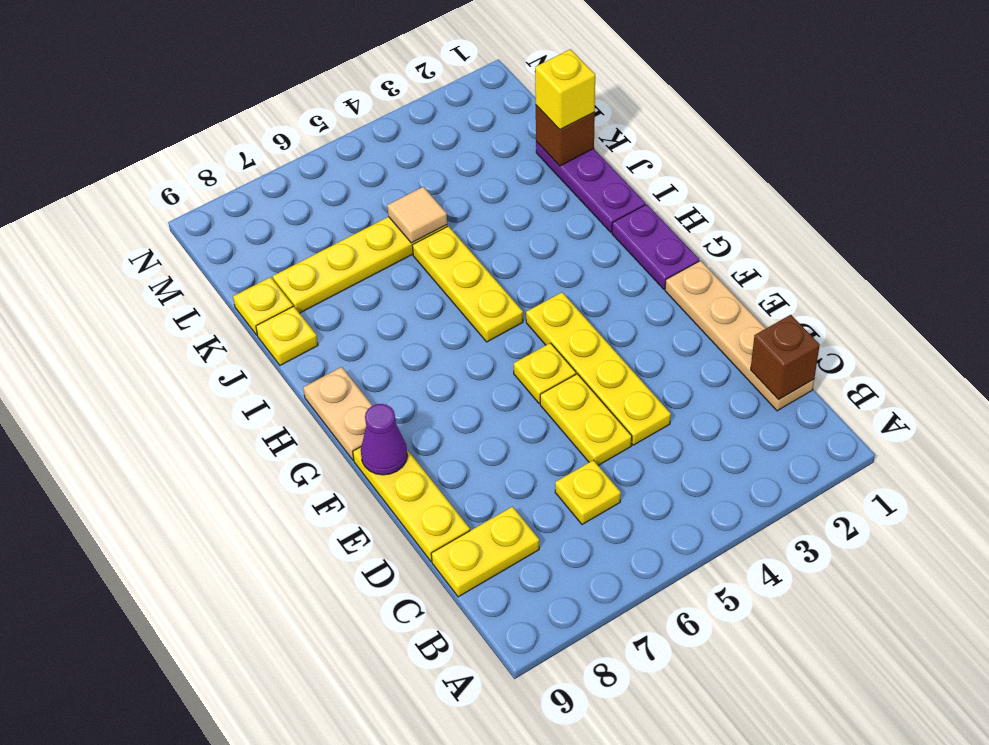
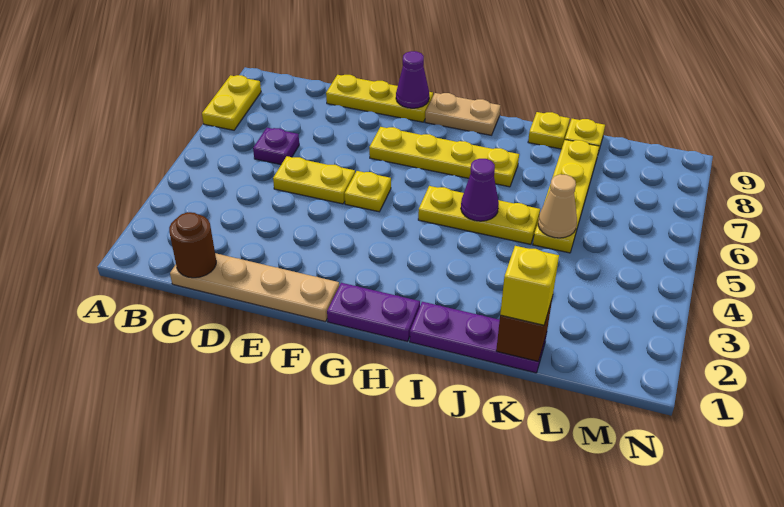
brown 1x1 brick [751,315,820,400] -> brown 1x1 round brick [169,212,216,278]
yellow 1x1 plate [555,460,621,524] -> purple 1x1 plate [253,128,299,165]
yellow 1x2 plate [431,507,539,597] -> yellow 1x2 plate moved to [202,75,261,130]
yellow 1x4 plate [526,292,671,445] -> yellow 1x4 plate moved to [369,127,519,187]
none -> purple 1x1 cone [461,159,499,221]
tan 1x1 tile [387,187,447,243] -> tan 1x1 cone [538,174,577,238]

